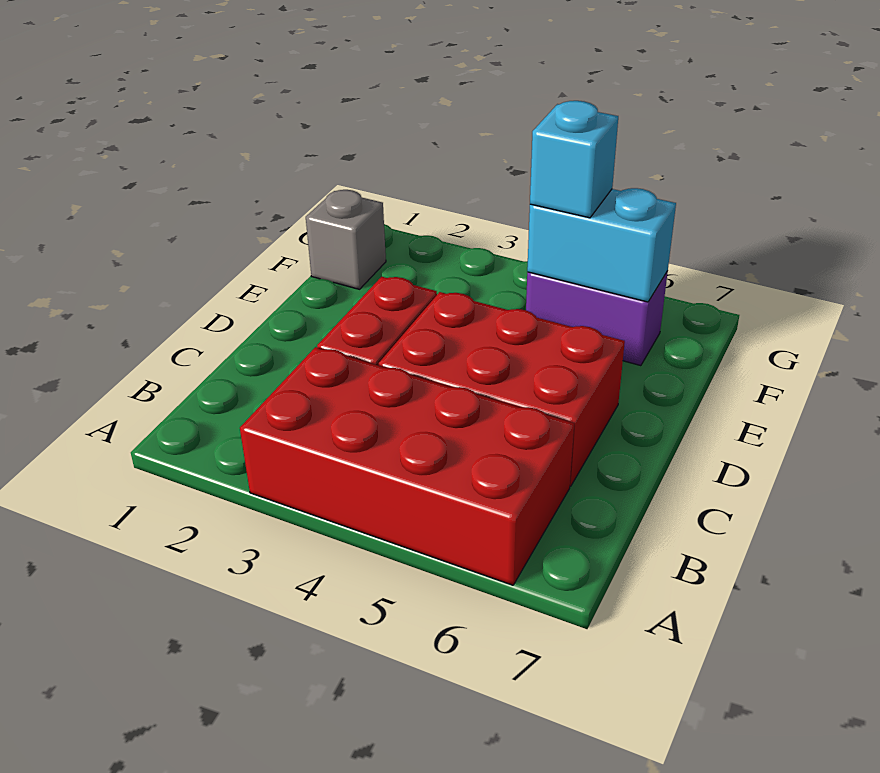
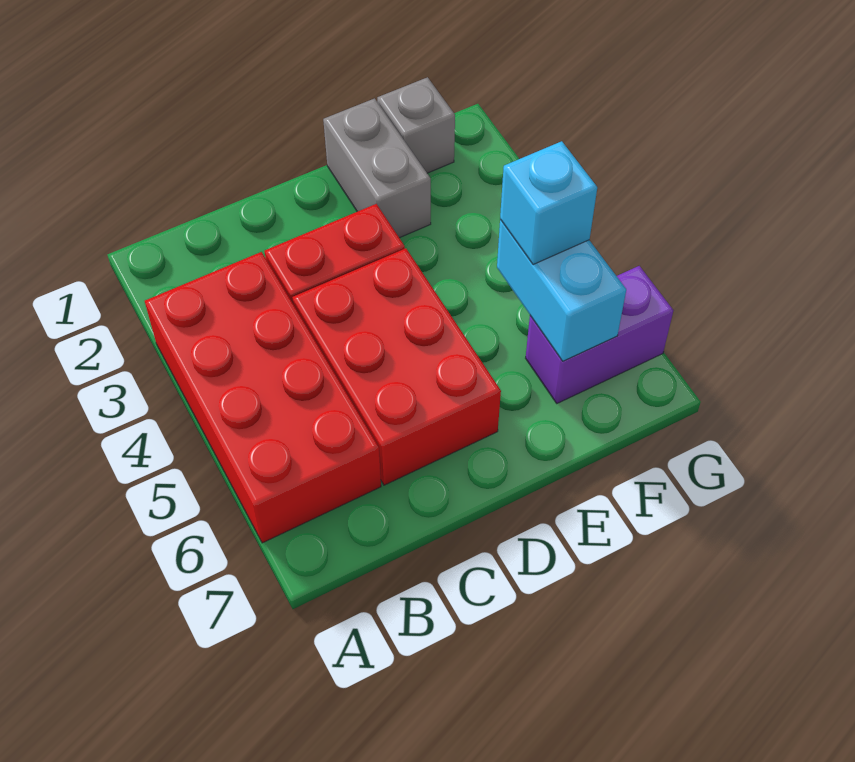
none -> grey 1x2 brick [323,98,431,238]
purple 1x2 brick [526,271,668,366] -> purple 1x2 brick turned to [526,266,673,403]

